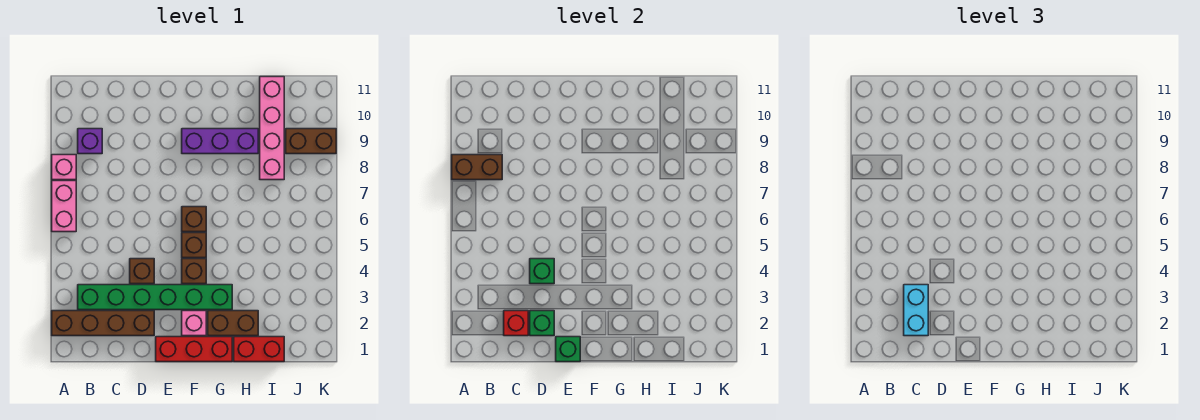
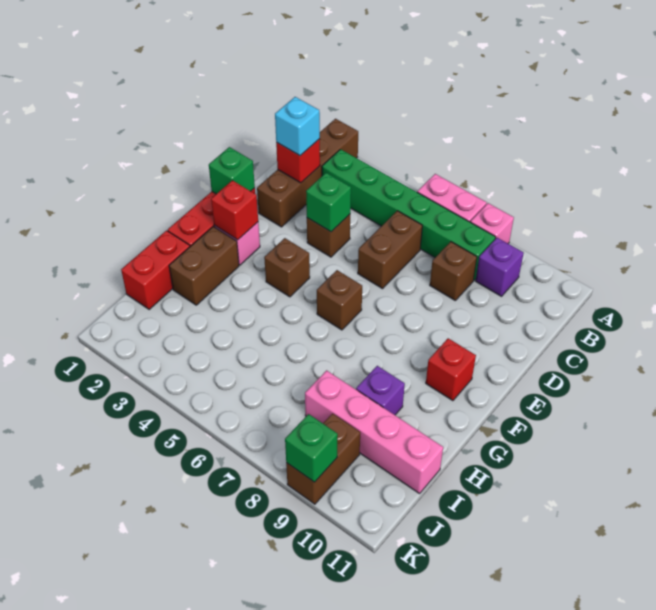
brown 1x2 brick [452,155,502,180] -> brown 1x2 brick moved to [358,211,422,289]
green 1x6 brick [78,285,232,310] -> green 1x6 brick turned to [322,149,496,280]
cyan 1x2 brick [904,285,928,336] -> cyan 1x1 brick [275,97,320,156]
green 1x1 brick [530,311,554,336] -> green 1x1 brick moved to [285,414,338,482]
none -> red 1x1 brick [211,180,258,240]
brown 1x1 brick [182,233,206,258] -> brown 1x1 brick moved to [430,242,477,300]
purple 1x3 brick [182,129,258,154] -> purple 1x1 brick [356,366,405,415]
none -> red 1x1 brick [426,338,476,401]

